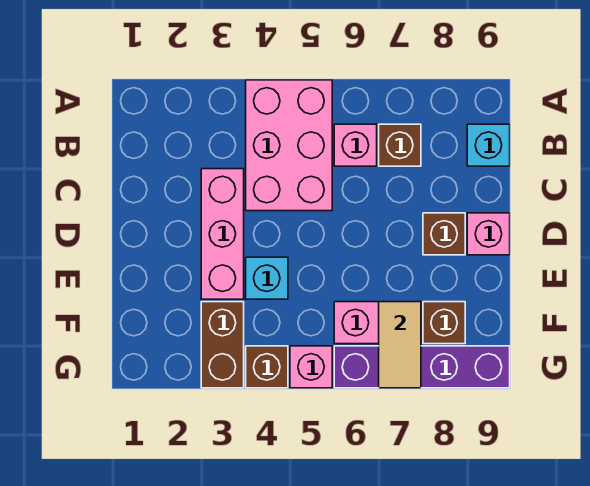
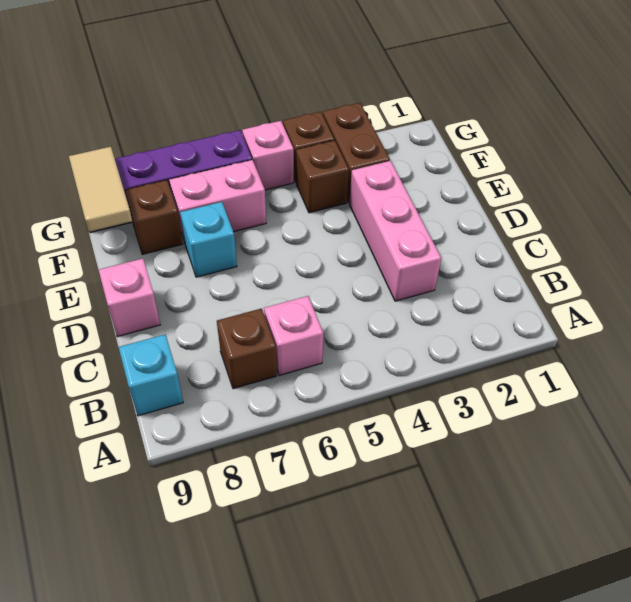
pink 2x3 brick [246,80,332,211] -> none
brown 1x1 brick [423,213,465,255] -> brown 1x1 brick moved to [296,140,349,213]
cyan 1x1 brick [246,257,288,299] -> cyan 1x1 brick moved to [180,202,237,277]
tan 1x2 tile [379,302,421,388] -> tan 1x2 tile moved to [69,147,132,232]

